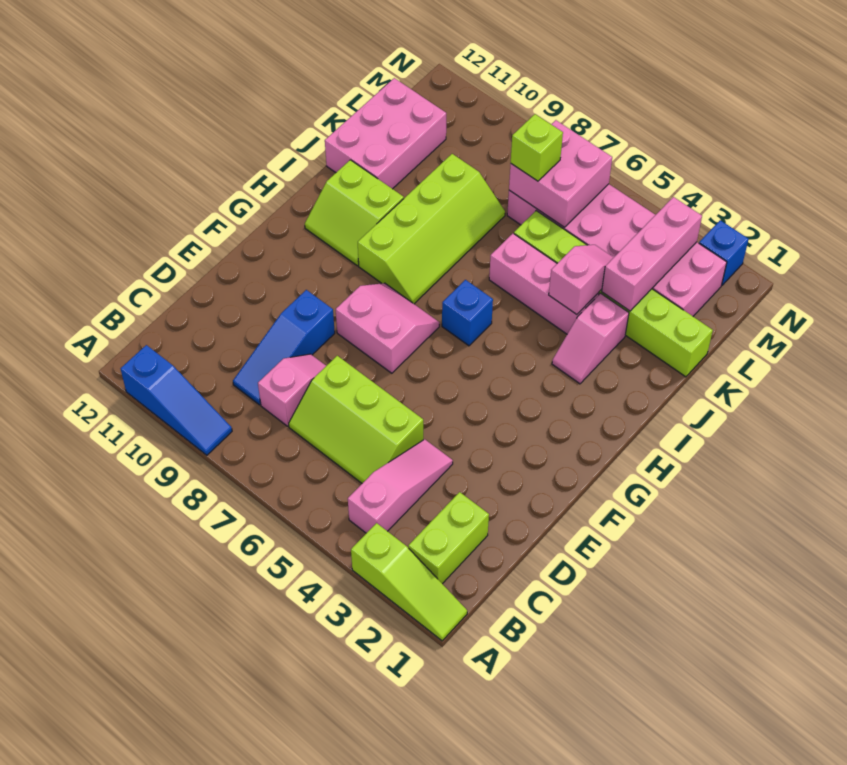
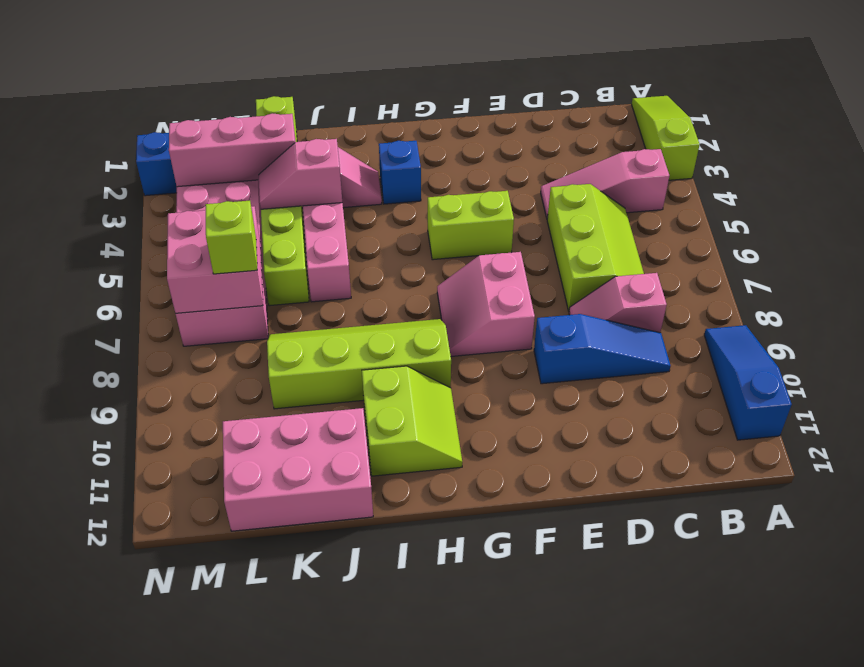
lime 1x2 brick [408,492,489,584] -> lime 1x2 brick moved to [428,191,514,260]
blue 1x1 brick [442,280,493,346] -> blue 1x1 brick moved to [379,141,421,204]

